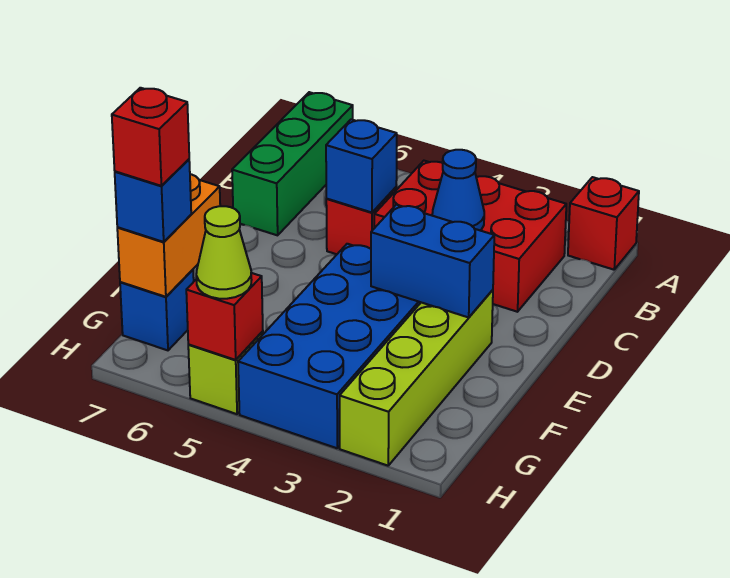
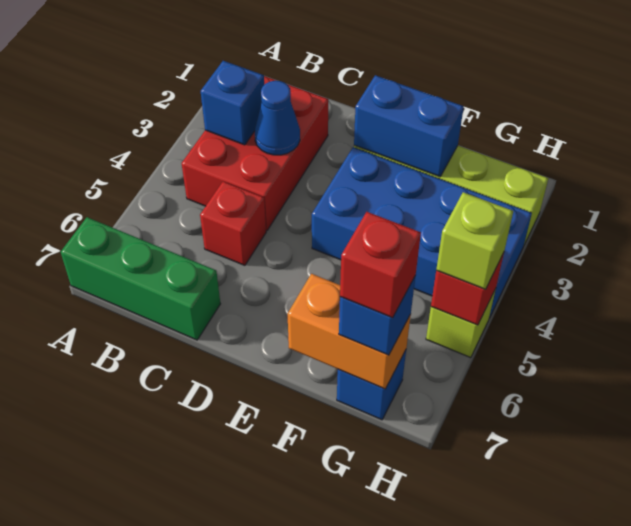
red 1x1 brick [568,177,639,270] -> none
blue 1x1 brick [326,119,397,212] -> blue 1x1 brick moved to [201,61,264,145]
blue 1x2 brick [371,205,494,317] -> blue 1x2 brick turned to [354,75,464,177]
lime 1x1 cone [196,206,251,299] -> lime 1x1 brick [436,192,513,289]

